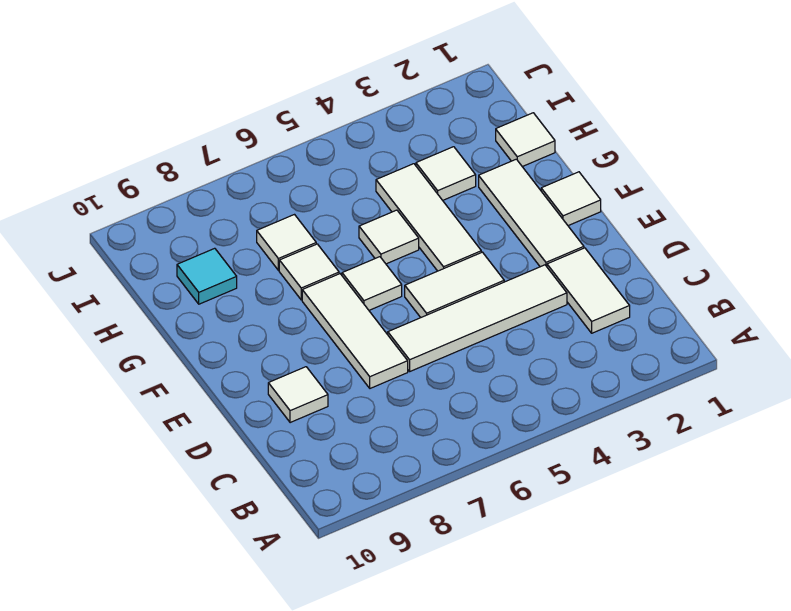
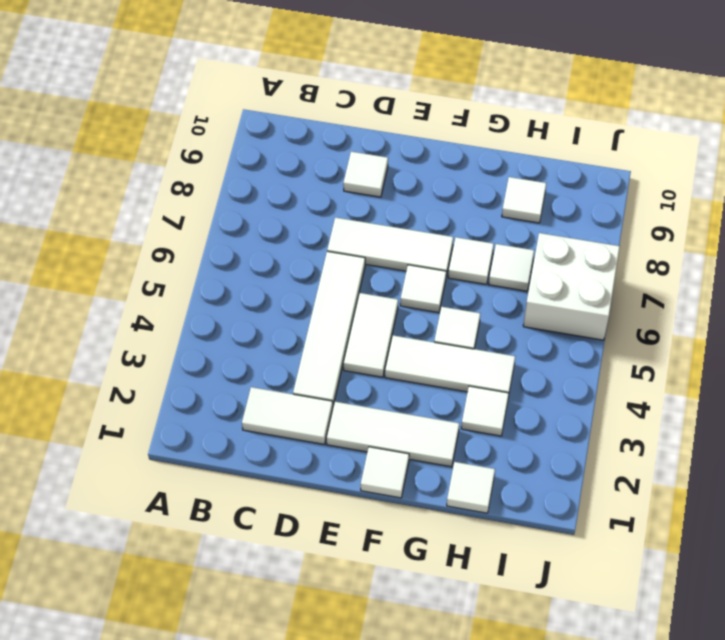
cyan 1x1 tile [177,248,237,304] -> white 1x1 tile [502,177,546,223]
none -> white 2x2 brick [523,233,620,340]

